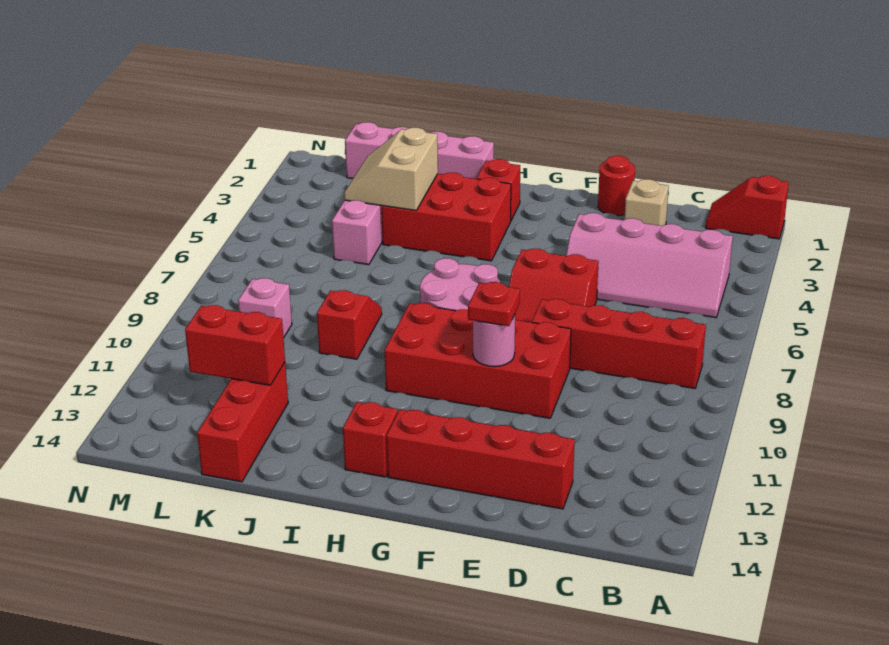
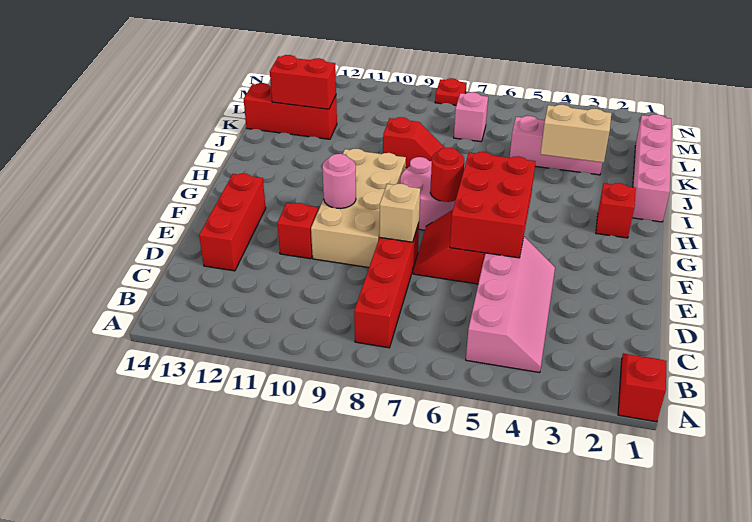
pink 2x4 slope [566,213,733,318] -> pink 2x4 slope turned to [466,237,555,373]
tan 1x1 brick [624,179,669,226] -> tan 1x1 brick moved to [379,184,420,242]
red 1x4 brick [387,409,575,509] -> red 1x3 brick [199,174,266,271]
red 1x1 round brick [598,156,635,216] -> red 1x1 round brick moved to [430,148,464,202]
red 2x4 brick [385,303,571,418] -> tan 2x4 brick [311,149,406,267]
red 1x1 plate [468,282,520,326] -> red 1x1 plate moved to [435,78,467,105]
red 2x3 brick [381,173,511,261] -> red 2x3 brick moved to [450,152,536,258]
red 1x1 brick [343,402,398,477] -> red 1x1 brick moved to [277,203,318,259]
red 1x2 brick [185,305,285,385] -> red 1x2 brick turned to [270,55,336,109]
pink 1x1 brick [238,278,292,338] -> pink 1x1 brick moved to [454,92,488,142]

